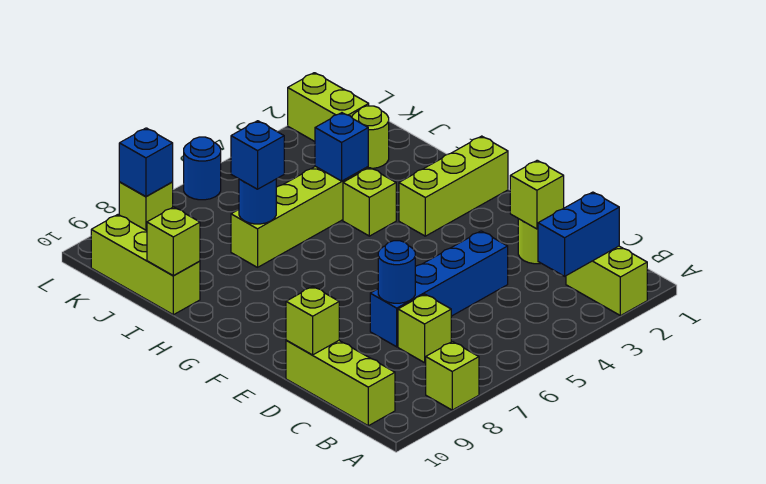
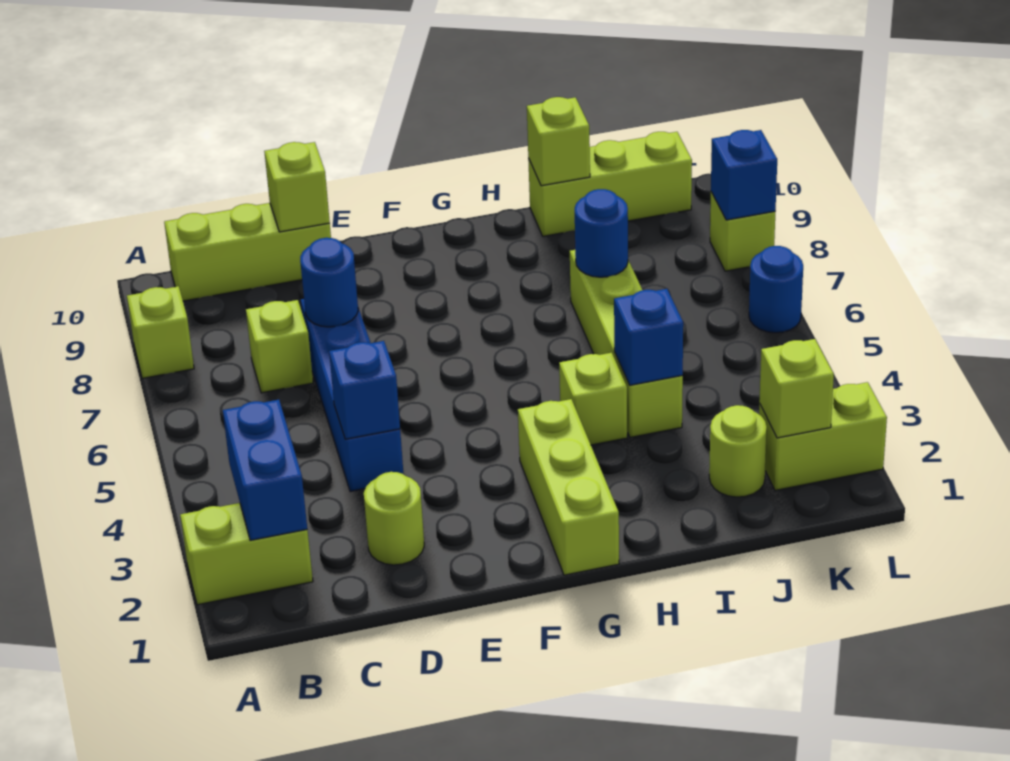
lime 1x1 brick [510,160,564,229] -> lime 1x1 brick moved to [759,339,834,438]
blue 1x1 brick [231,121,284,189] -> blue 1x1 brick moved to [329,341,400,439]

